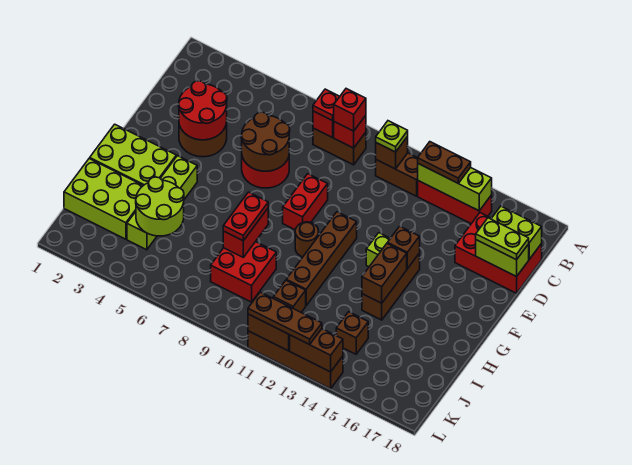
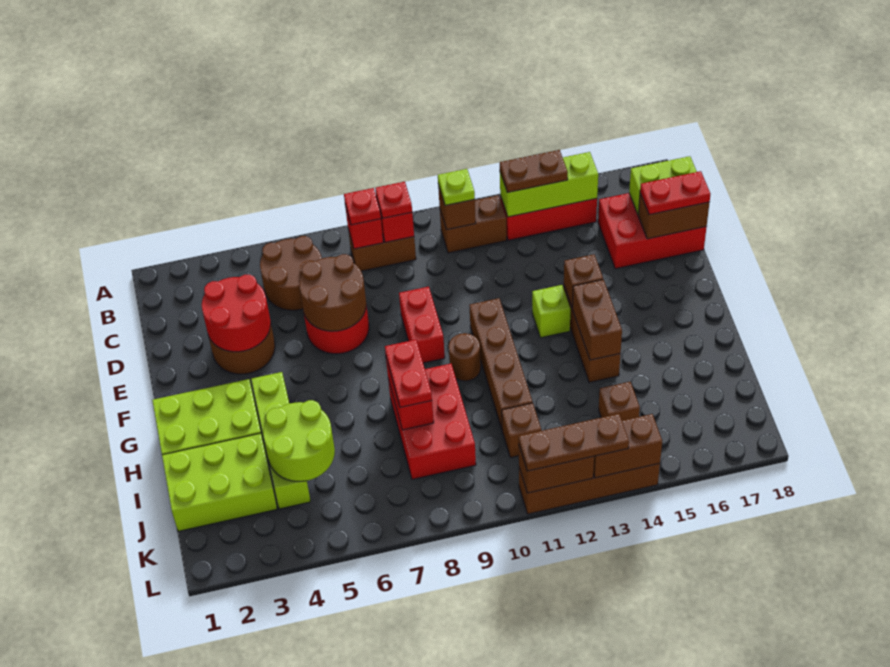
none -> brown 2x2 round brick [260,236,322,310]
red 1x1 brick [334,89,366,131] -> red 1x1 plate [375,182,412,218]
lime 1x2 brick [476,240,529,277] -> brown 1x2 brick [638,193,709,239]
lime 1x2 plate [476,218,529,260] -> red 1x2 plate [640,171,711,215]
red 2x2 brick [211,242,276,302] -> red 2x3 brick [388,364,476,479]

